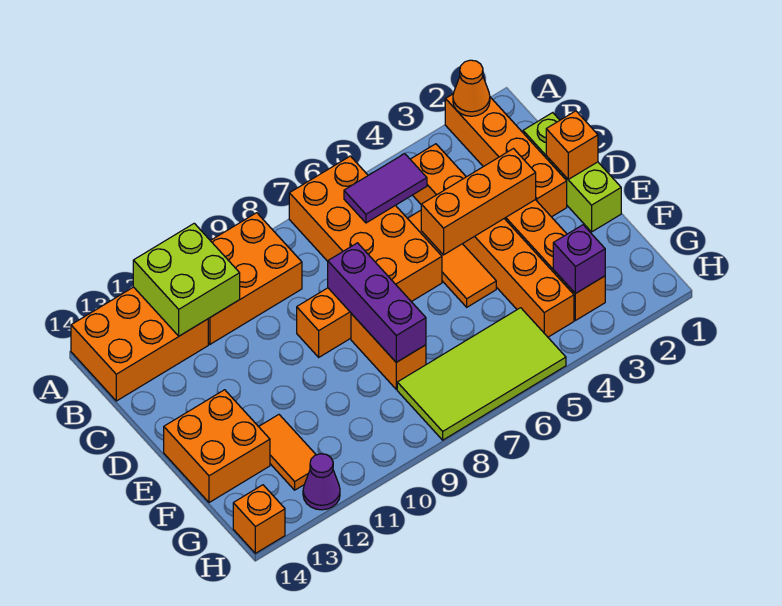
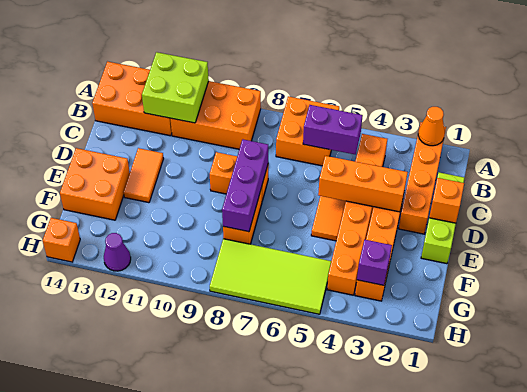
orange 2x4 brick [289,156,442,302] -> orange 2x2 brick [276,96,339,166]
purple 1x2 tile [344,154,427,223] -> purple 1x2 brick [303,105,363,154]
orange 1x2 tile [259,415,316,490] -> orange 1x2 tile moved to [123,148,164,203]

